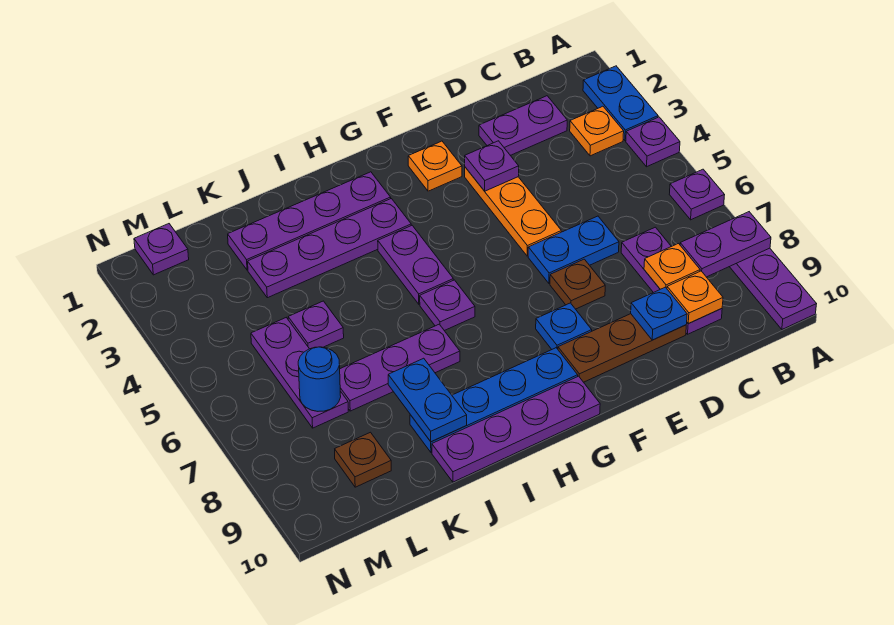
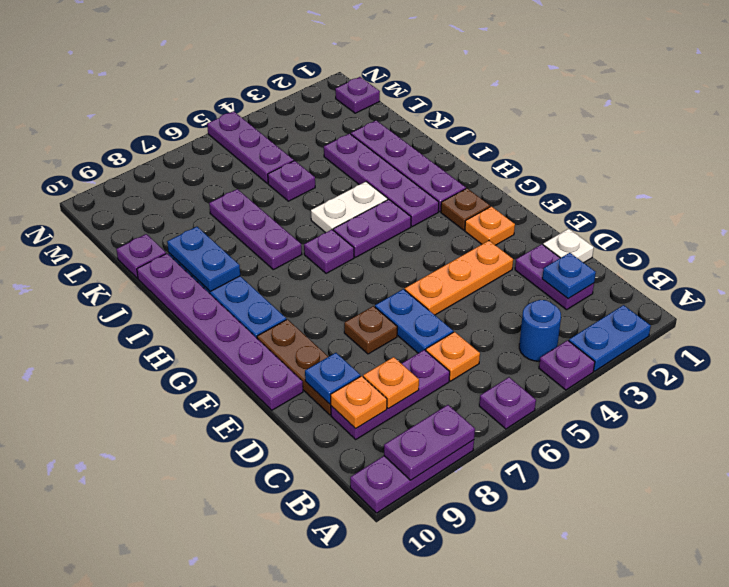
purple 1x2 plate [680,212,771,277] -> purple 1x2 plate turned to [384,405,475,480]
orange 1x1 plate [570,106,624,156] -> orange 1x1 plate moved to [426,332,480,381]
none -> white 1x1 plate [543,229,594,263]
purple 1x1 plate [465,141,519,191] -> purple 1x1 plate moved to [116,234,166,278]
blue 1x1 plate [536,303,592,349] -> blue 1x1 plate moved to [542,253,596,299]
purple 1x4 plate [432,376,600,482] -> purple 1x6 plate [137,254,303,410]
none -> white 1x2 plate [311,182,388,233]
blue 1x2 plate [388,358,467,442] -> blue 1x2 plate turned to [167,227,240,291]
purple 1x3 plate [251,318,348,428] -> purple 1x3 plate turned to [207,111,294,183]
blue 1x1 round brick [298,347,341,411] -> blue 1x1 round brick moved to [519,300,561,361]
brown 1x1 plate [335,432,391,487] -> brown 1x1 plate moved to [441,188,490,230]

